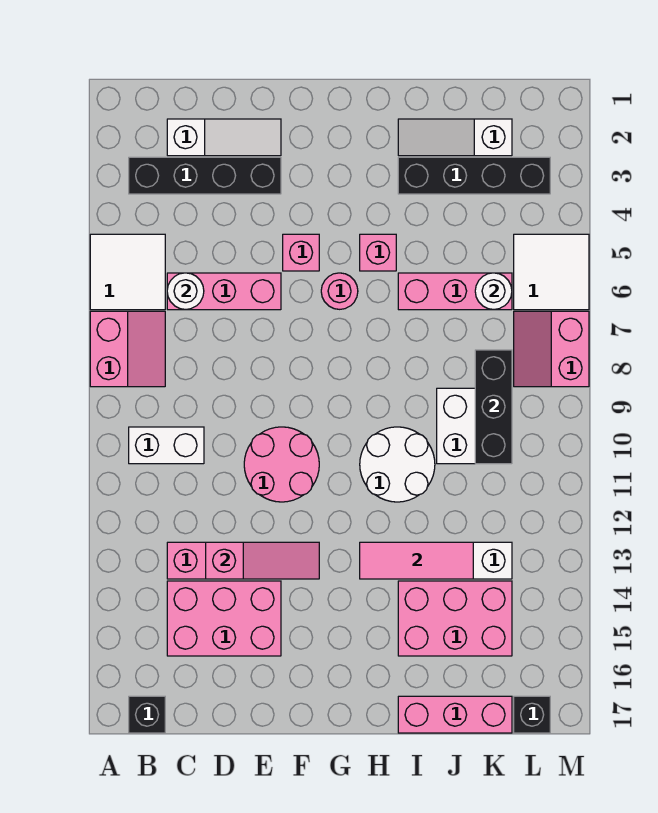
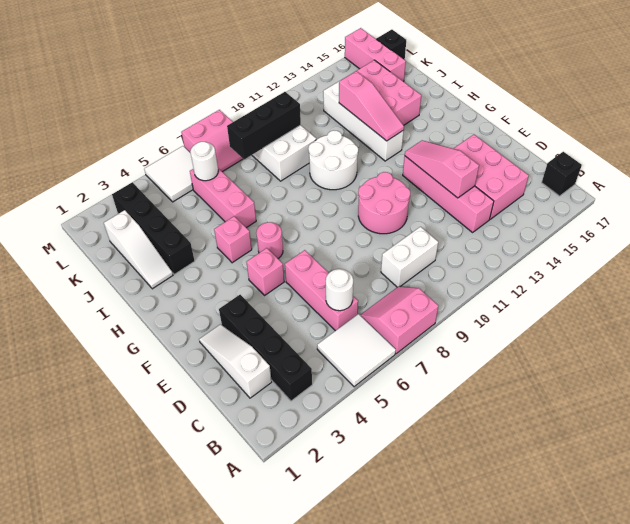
white 1x2 brick [129,427,204,464] -> white 1x2 brick turned to [381,227,438,287]
pink 1x3 tile [360,542,473,579] -> pink 1x3 slope [339,71,404,141]
pink 1x3 brick [398,696,512,733] -> pink 1x3 brick moved to [345,28,406,82]

